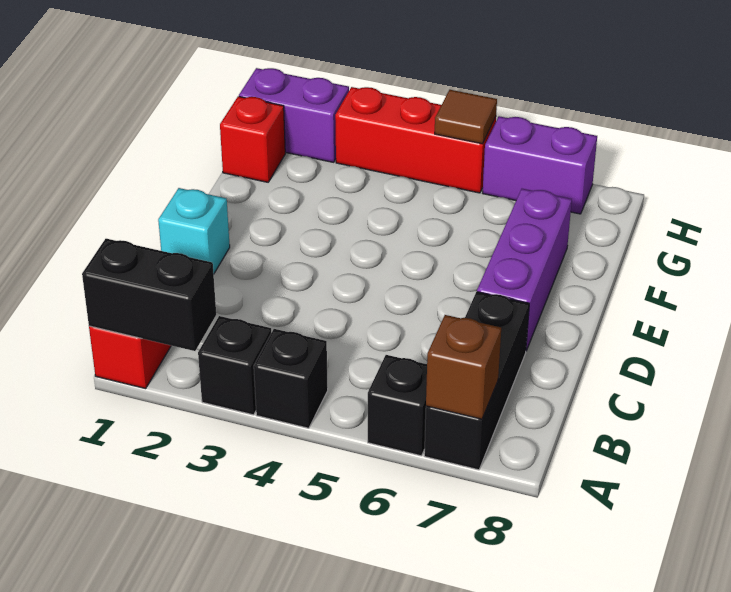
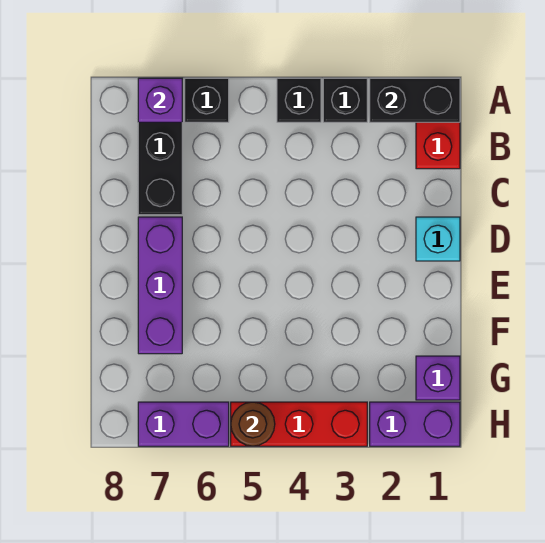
brown 1x1 brick [426,315,501,419] -> purple 1x1 brick [138,78,182,122]
red 1x1 brick [220,96,285,182] -> purple 1x1 brick [416,356,460,400]
brown 1x1 tile [435,90,497,144] -> brown 1x1 round brick [231,402,275,446]

